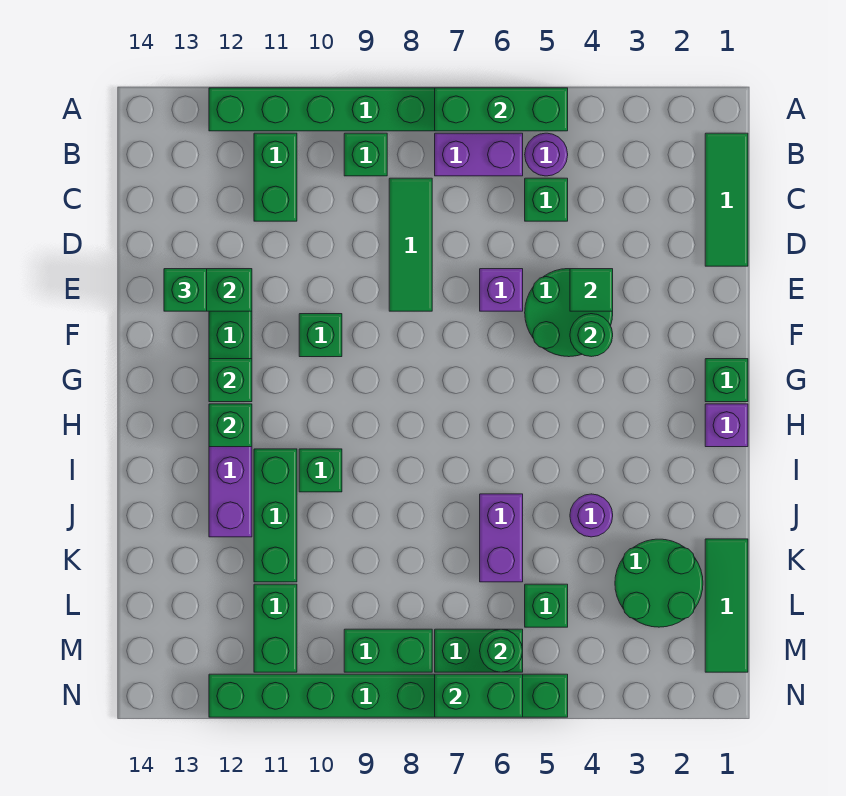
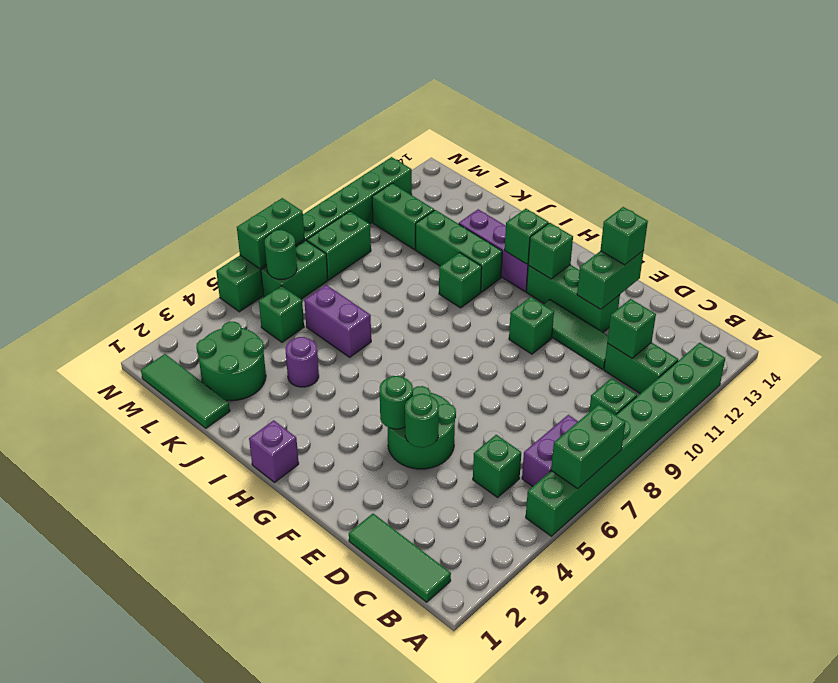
green 1x3 brick [435,88,568,131] -> green 1x2 brick [551,404,626,489]
purple 1x1 round brick [525,133,568,176] -> none
green 1x3 tile [389,178,432,311] -> green 1x3 tile moved to [543,300,608,369]
green 1x1 tile [570,269,613,311] -> green 1x1 round brick [405,394,439,447]
purple 1x1 brick [480,269,523,311] -> none
green 1x1 brick [705,359,748,402] -> green 1x1 brick moved to [607,299,656,358]

